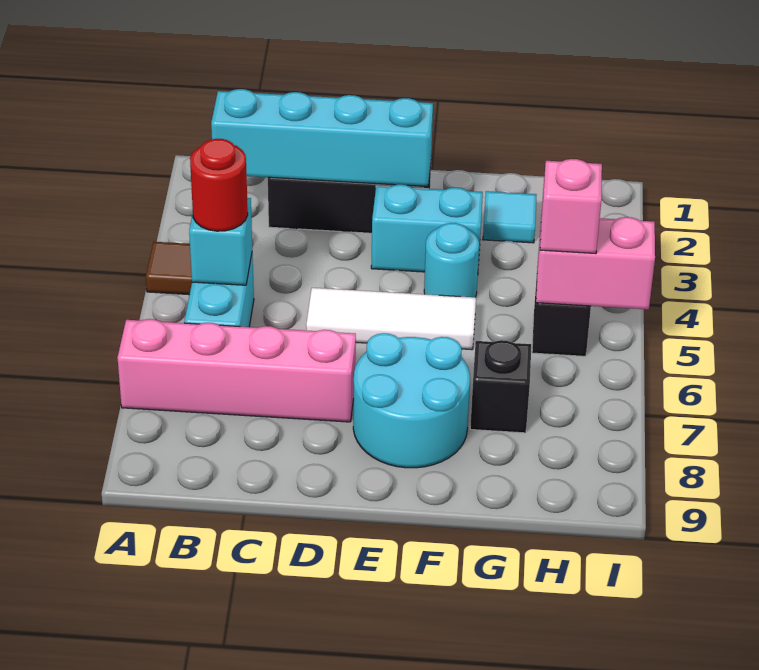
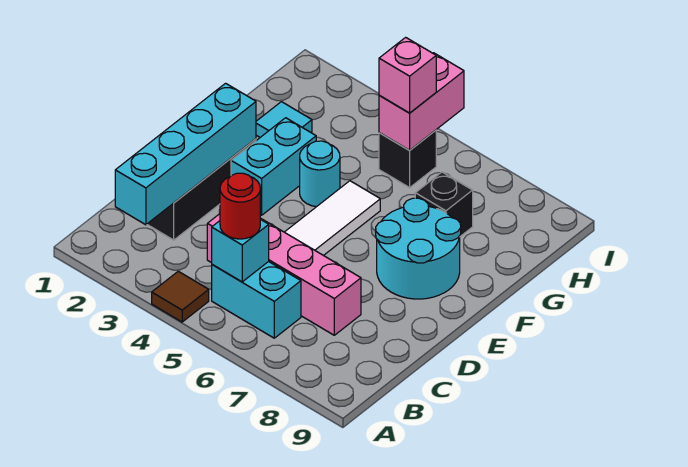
pink 1x4 brick [118,319,356,422] -> pink 1x4 brick turned to [207,214,361,335]

